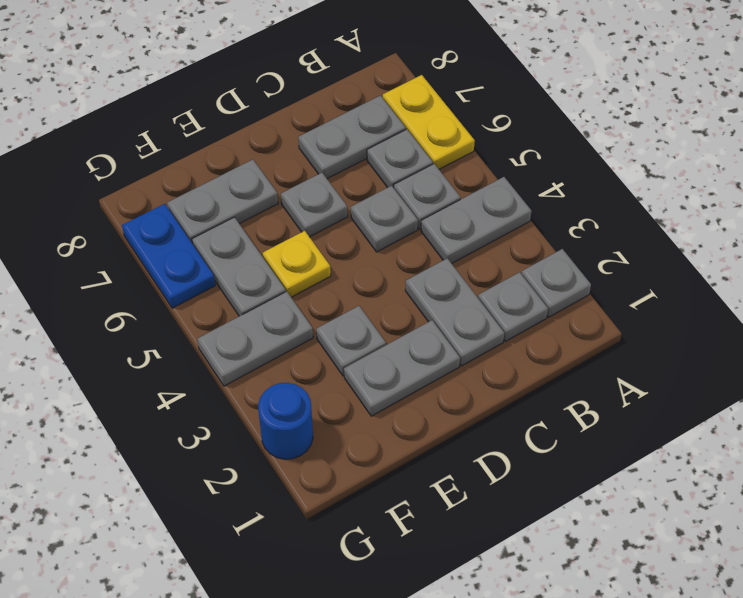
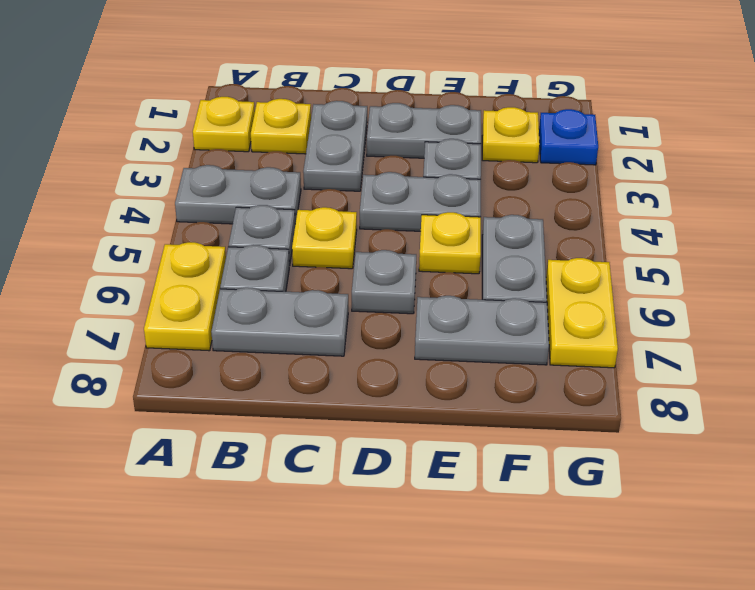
grey 1x1 plate [521,249,591,317] -> yellow 1x1 plate [193,97,255,152]
grey 1x1 plate [478,272,548,341] -> yellow 1x1 plate [251,99,311,154]
grey 1x1 plate [351,186,418,252] -> yellow 1x1 plate [292,207,357,269]
none -> yellow 1x1 plate [482,107,540,163]
grey 1x2 plate [197,291,313,386] -> grey 1x2 plate moved to [360,172,481,231]
blue 1x1 round brick [258,383,313,459] -> blue 1x1 plate [539,109,598,165]
blue 1x2 plate [122,204,215,308] -> yellow 1x2 plate [546,258,618,368]

